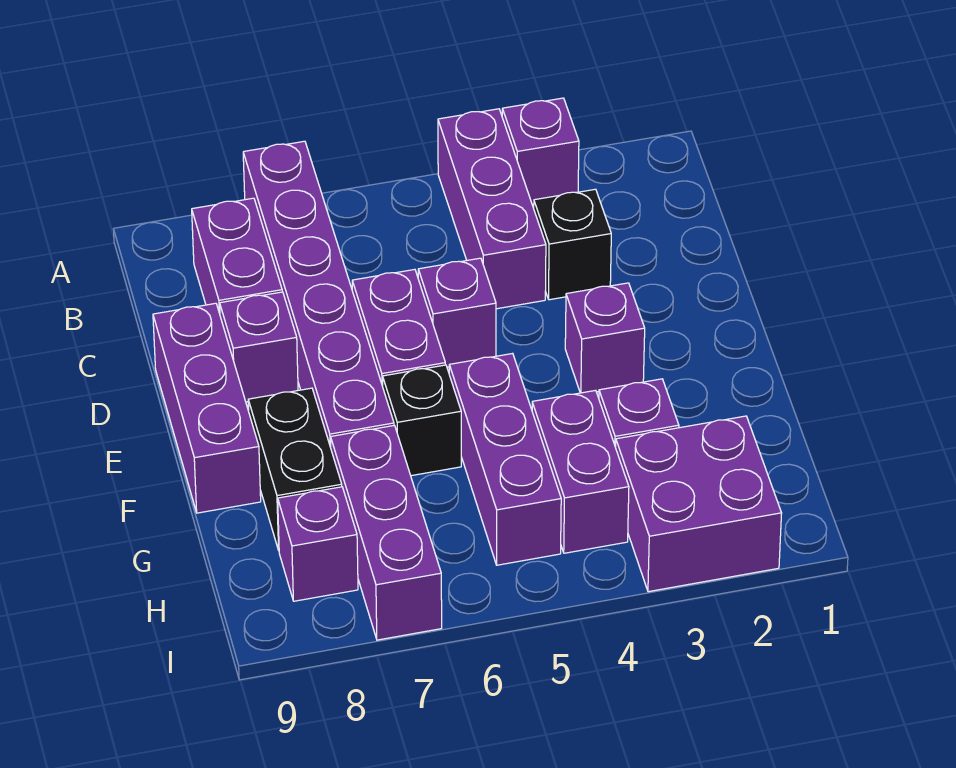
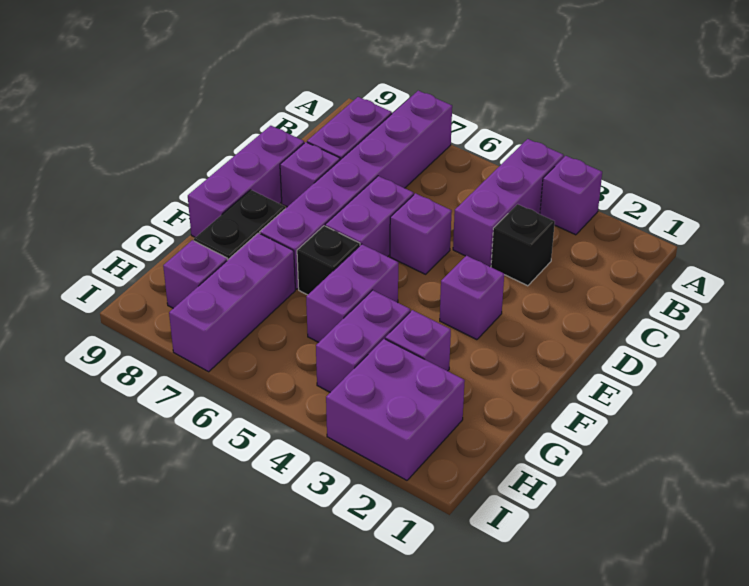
purple 1x3 brick [449,353,561,565] -> purple 1x2 brick [306,244,398,342]

